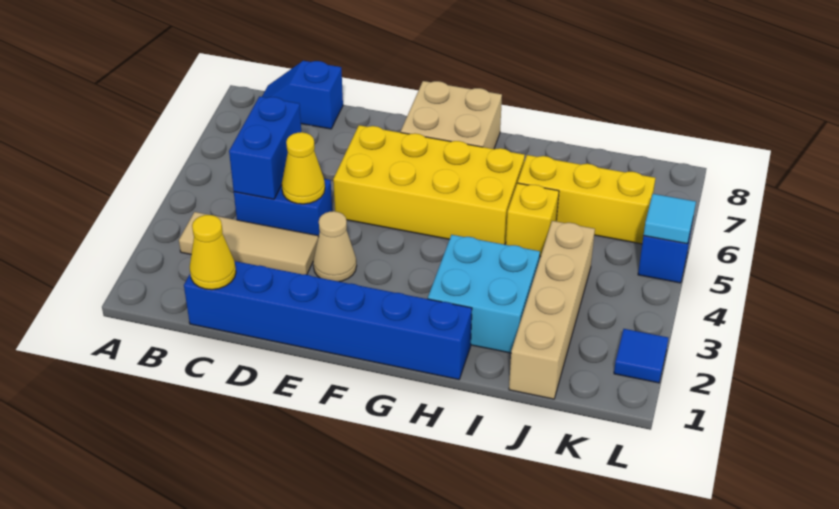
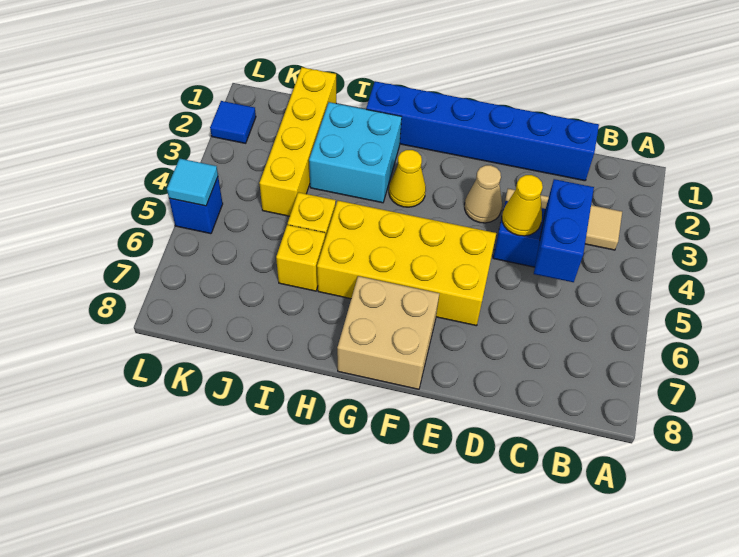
blue 1x2 slope [262,61,343,129] -> none
yellow 1x1 cone [190,215,236,290] -> yellow 1x1 cone moved to [389,150,426,207]
yellow 1x3 brick [518,155,655,244] -> yellow 1x1 brick [276,225,325,291]
tan 1x4 brick [509,221,595,399] -> yellow 1x4 brick [259,67,336,216]

